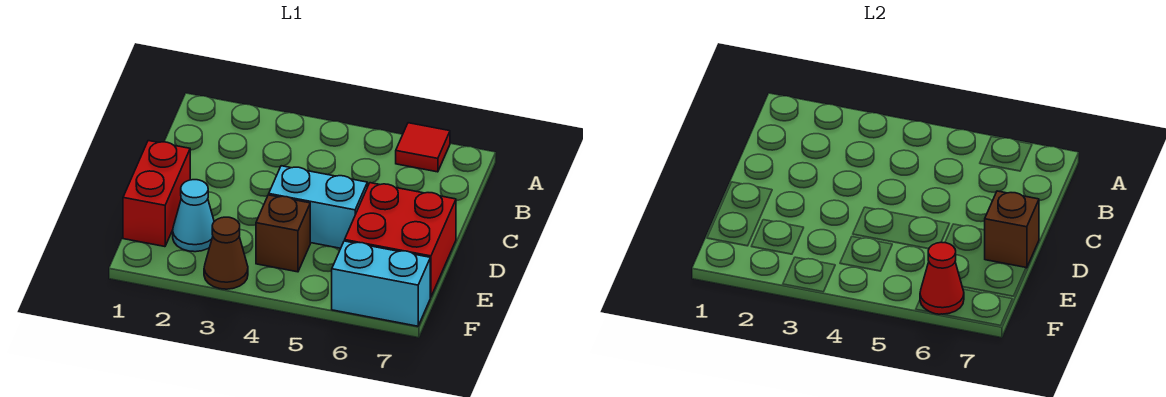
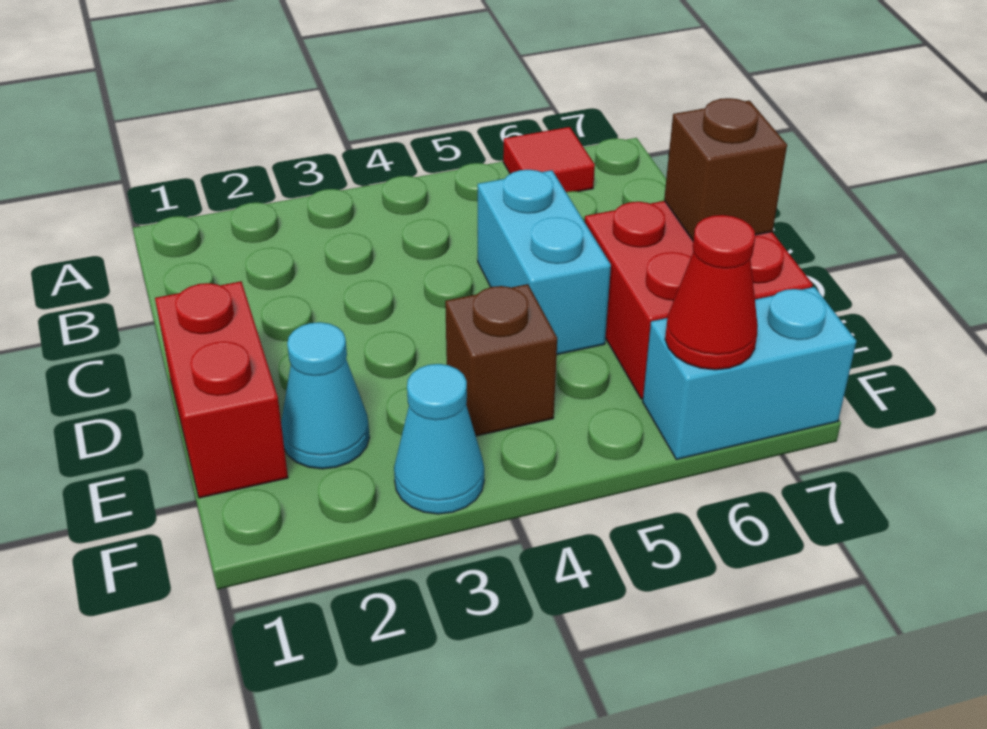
cyan 1x2 brick [269,166,367,248] -> cyan 1x2 brick turned to [478,170,611,355]
brown 1x1 cone [204,217,248,289] -> cyan 1x1 cone [394,364,484,514]

